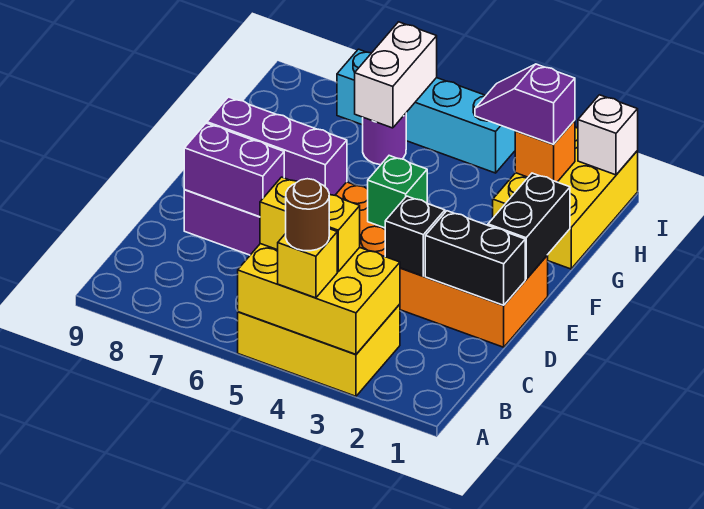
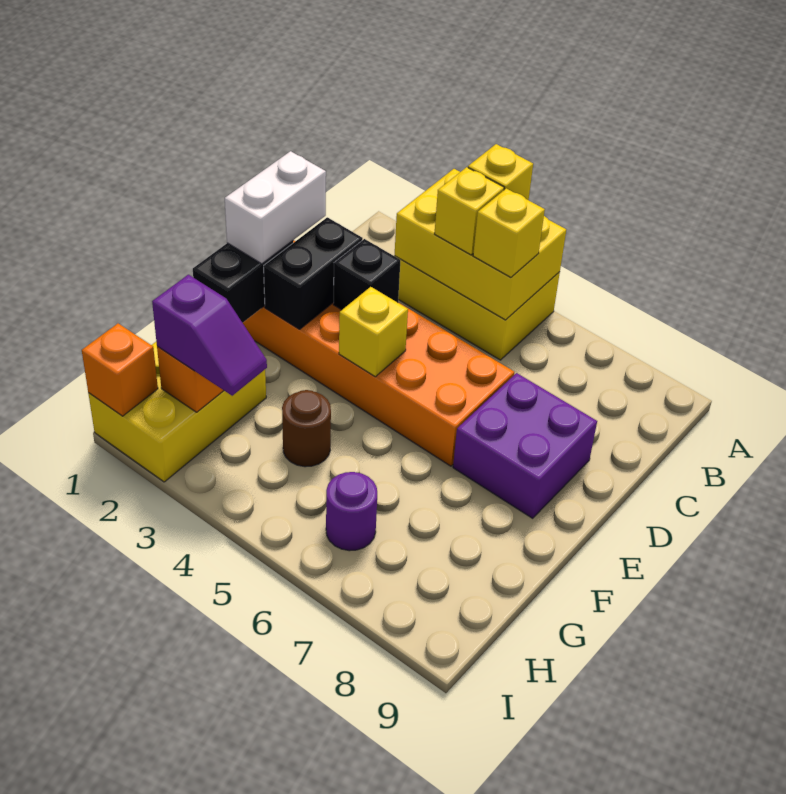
brown 1x1 round brick [286,179,329,251] -> brown 1x1 round brick moved to [282,390,331,467]
black 1x2 brick [425,211,525,305] -> black 1x2 brick turned to [264,217,363,329]
purple 1x2 brick [184,123,284,217] -> none
green 1x1 brick [368,156,427,228] -> yellow 1x1 brick [339,287,408,377]
purple 1x3 brick [207,97,347,195] -> none
white 1x2 brick [355,22,437,128] -> white 1x2 brick moved to [225,151,326,264]
white 1x1 brick [578,95,638,175] -> orange 1x1 brick [82,323,158,416]
cyan 1x4 brick [337,49,515,173] -> none

